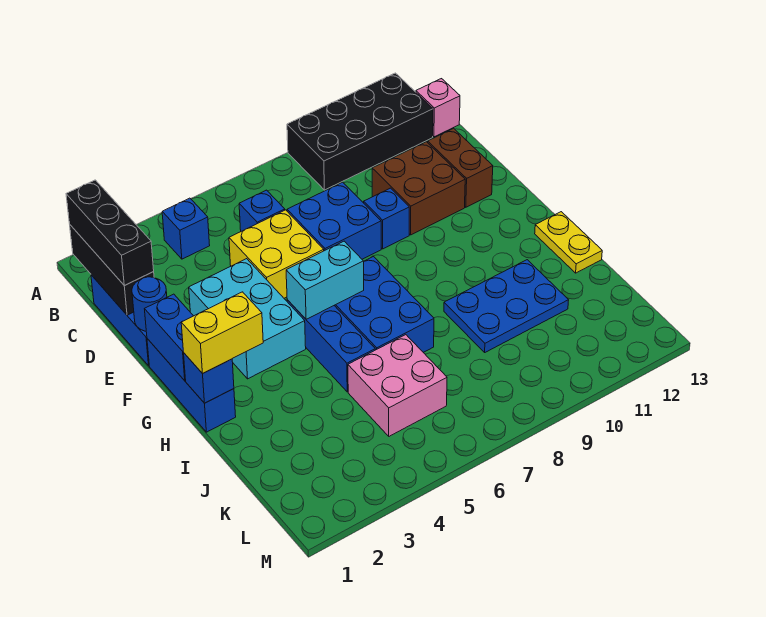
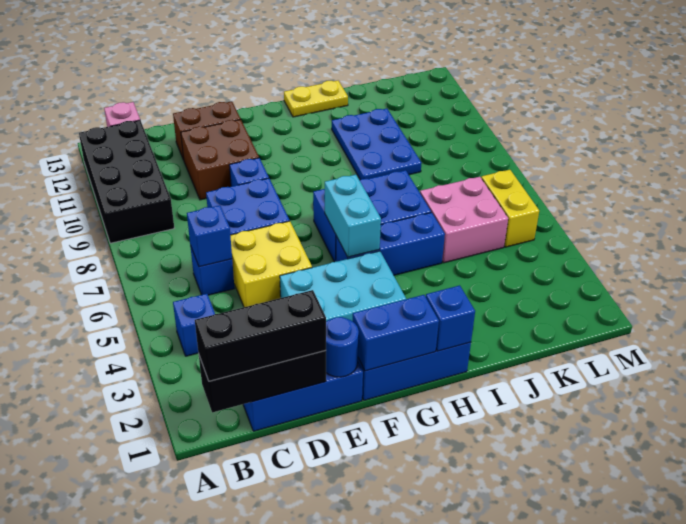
none -> blue 1x1 brick [187,205,232,267]
yellow 1x2 brick [181,292,263,373] -> yellow 1x2 brick moved to [481,170,539,247]

